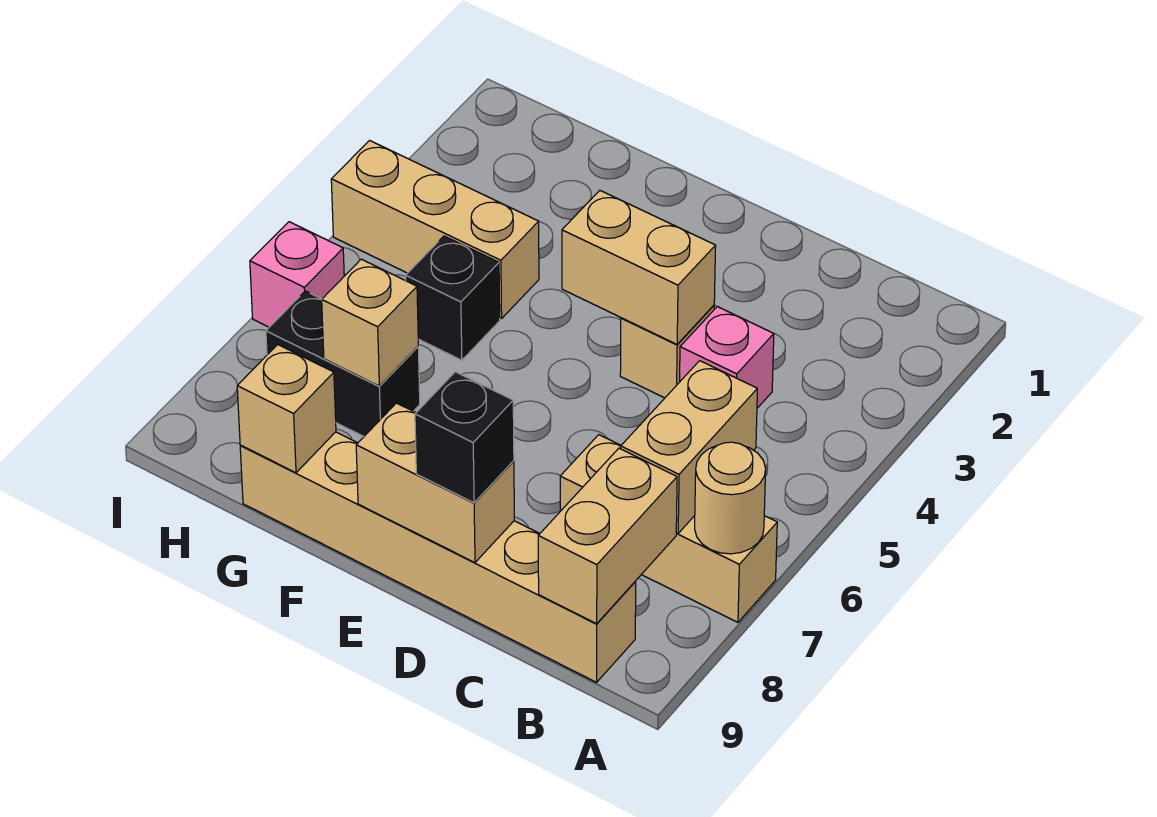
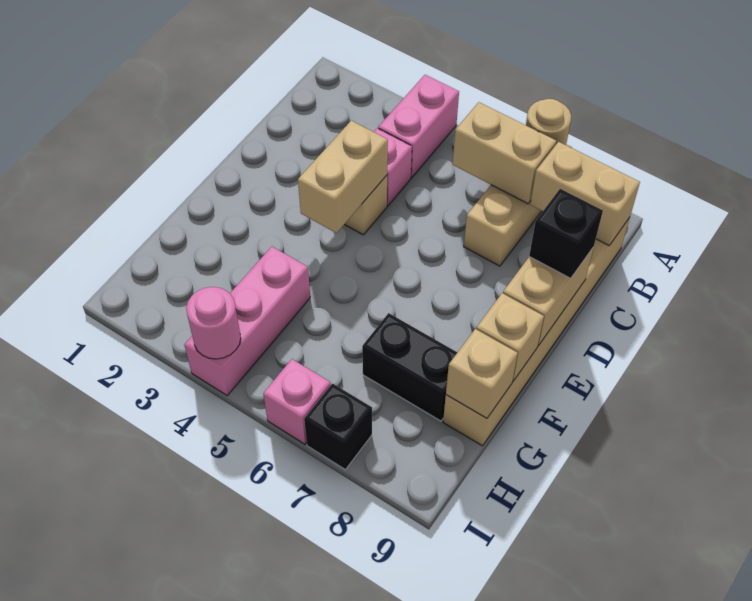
none -> pink 1x2 brick [378,75,459,178]
tan 1x3 brick [331,141,539,319] -> pink 1x3 brick [185,247,310,395]
black 1x1 brick [406,236,500,360] -> black 1x1 brick moved to [304,384,372,469]
black 1x2 brick [266,291,420,436] -> black 1x2 brick turned to [362,313,457,421]
tan 1x1 brick [322,259,418,386] -> tan 1x1 brick moved to [476,293,544,381]
none -> pink 1x1 round brick [186,287,241,359]

